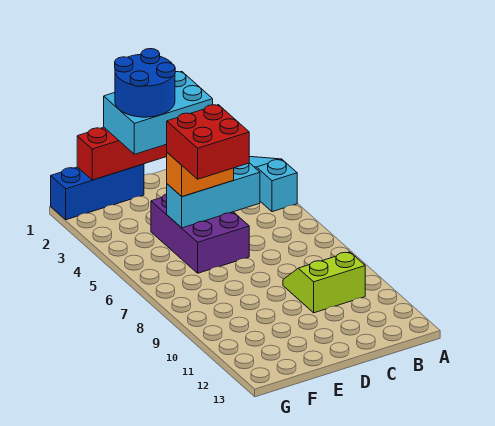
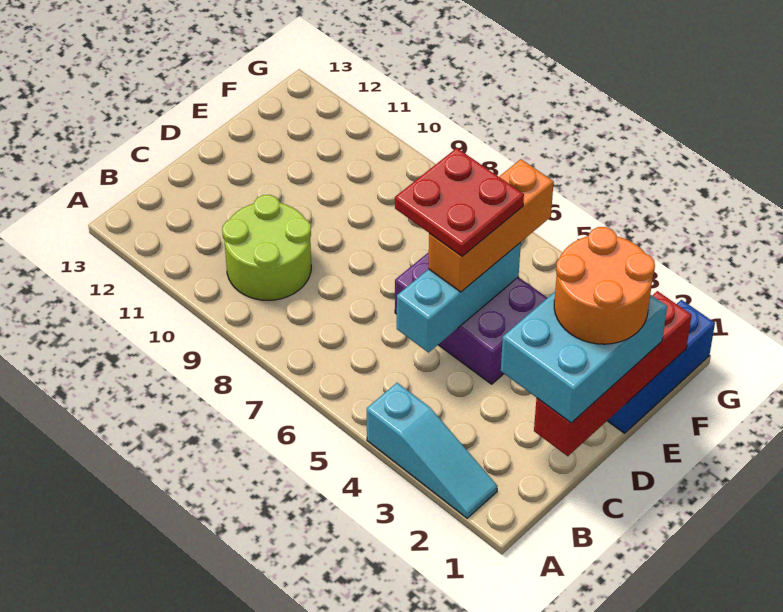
lime 2x2 slope [283,252,365,313] -> lime 2x2 round brick [222,195,311,300]
blue 2x2 round brick [115,49,175,117] -> orange 2x2 round brick [554,227,655,344]
orange 1x2 brick [167,153,234,197] -> orange 1x3 brick [428,159,554,292]
red 2x2 brick [167,105,249,179] -> red 2x2 plate [395,148,524,256]

